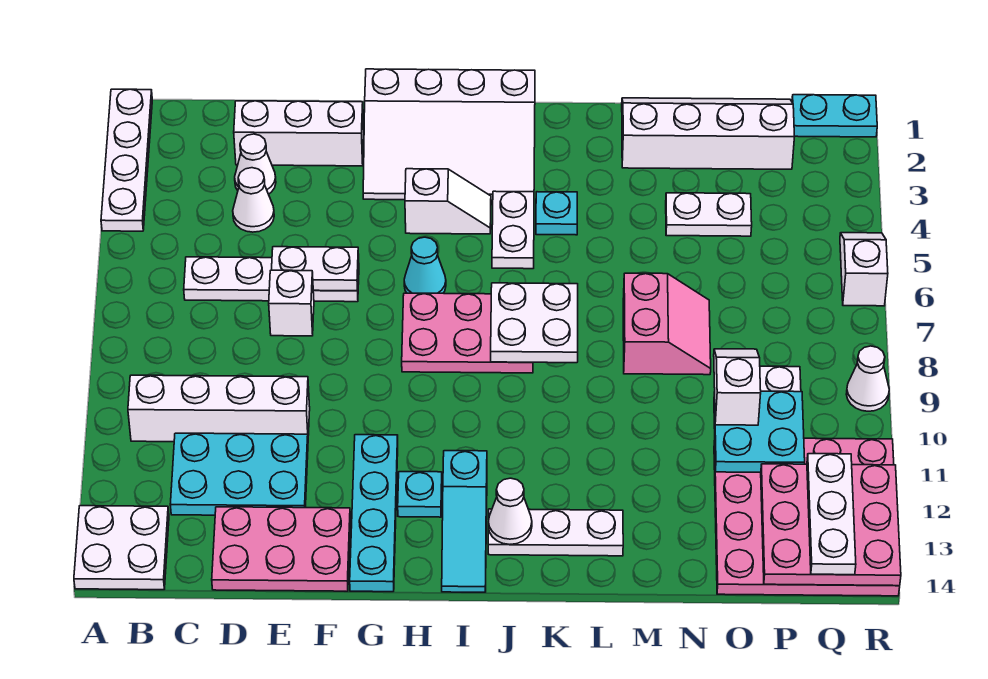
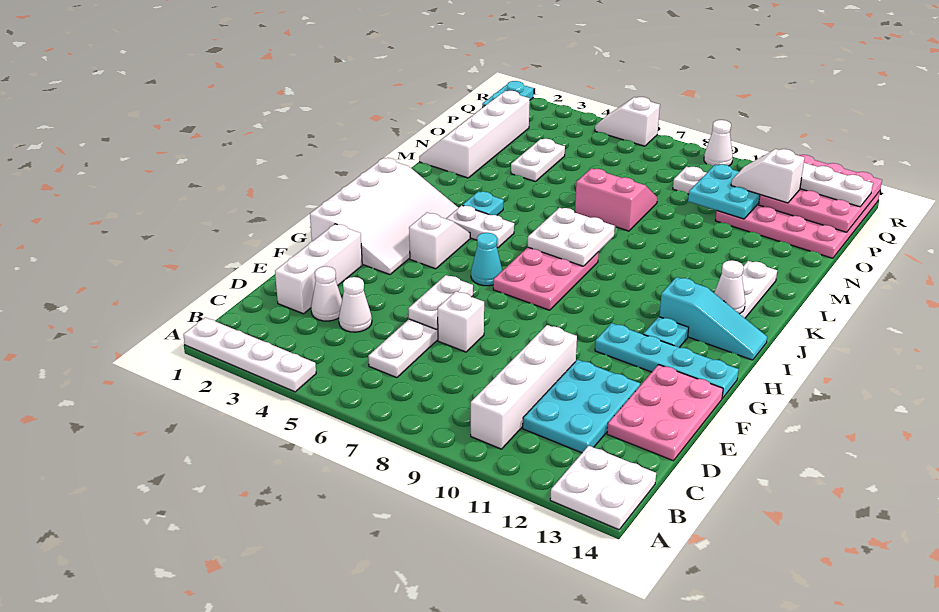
white 1x2 slope [714,349,761,425] -> white 1x2 slope moved to [731,149,804,203]

